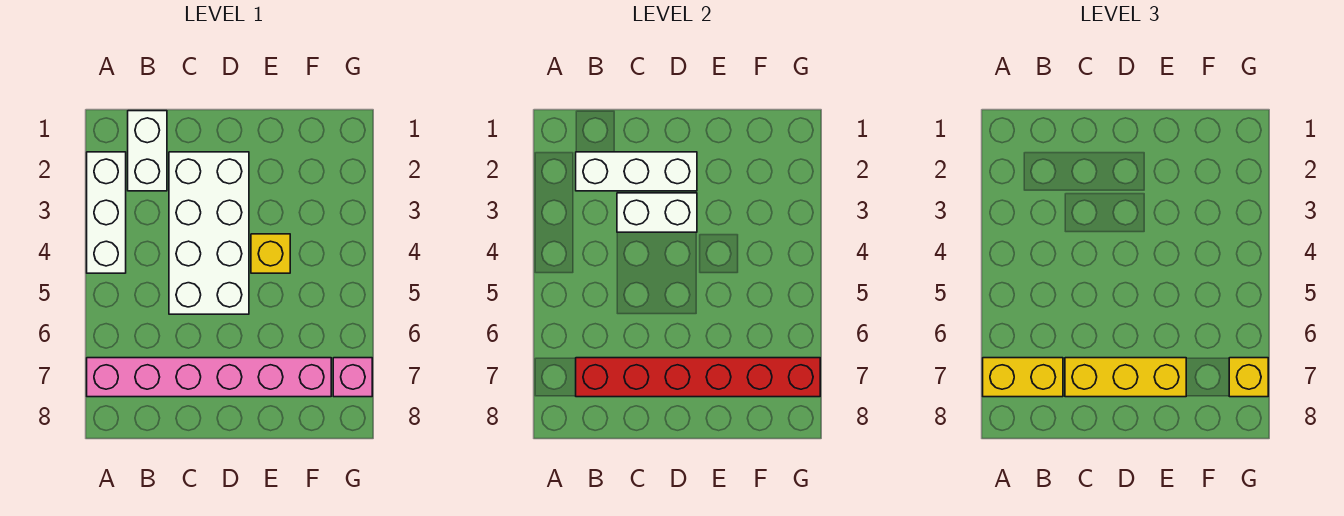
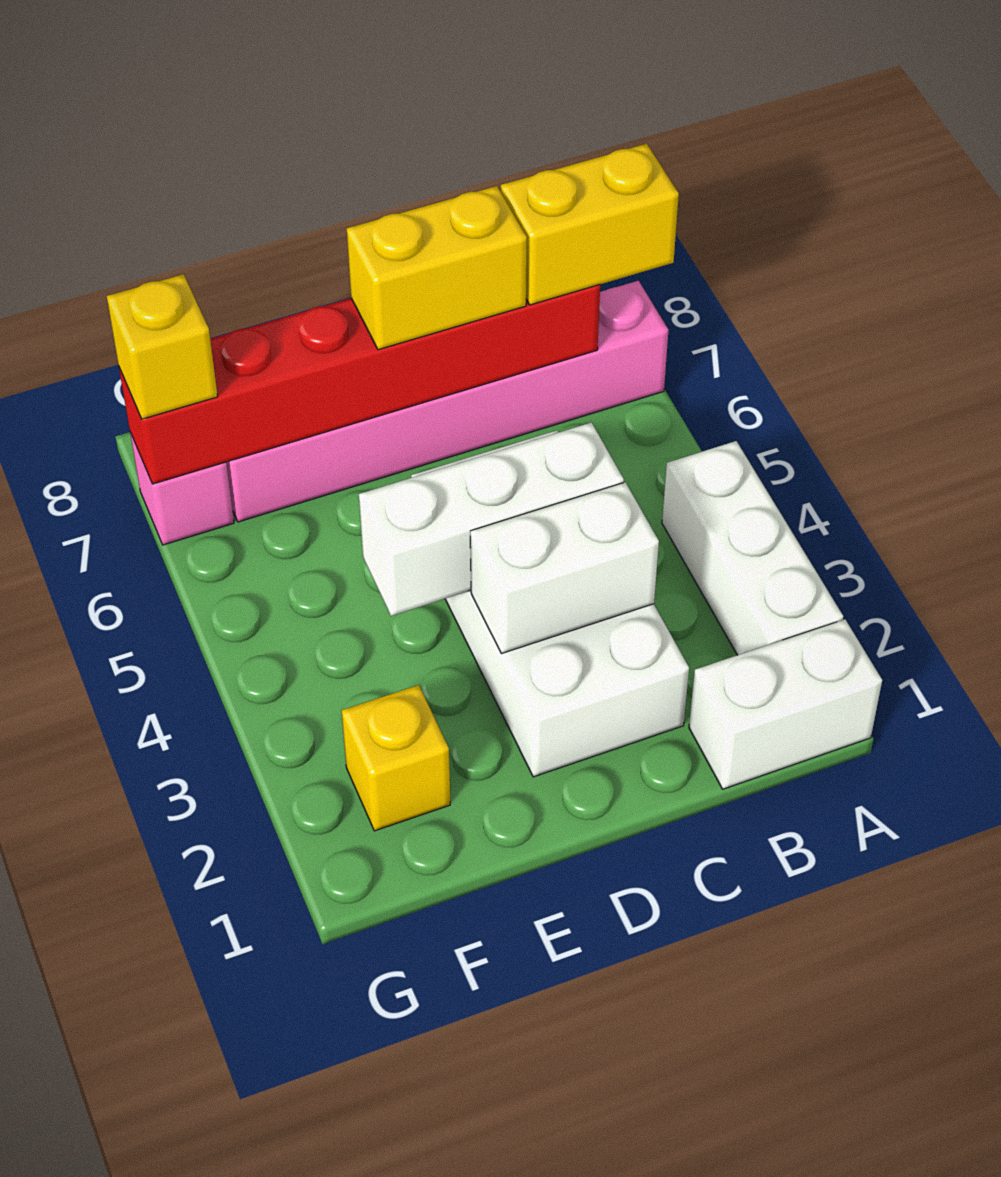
white 1x2 brick [128,111,167,191] -> white 1x2 brick turned to [689,619,882,789]
white 1x3 brick [576,152,697,191] -> white 1x3 brick moved to [359,423,624,616]
yellow 1x3 brick [1065,358,1186,397] -> yellow 1x2 brick [347,186,527,350]
yellow 1x1 brick [251,234,290,273] -> yellow 1x1 brick moved to [342,685,450,831]

